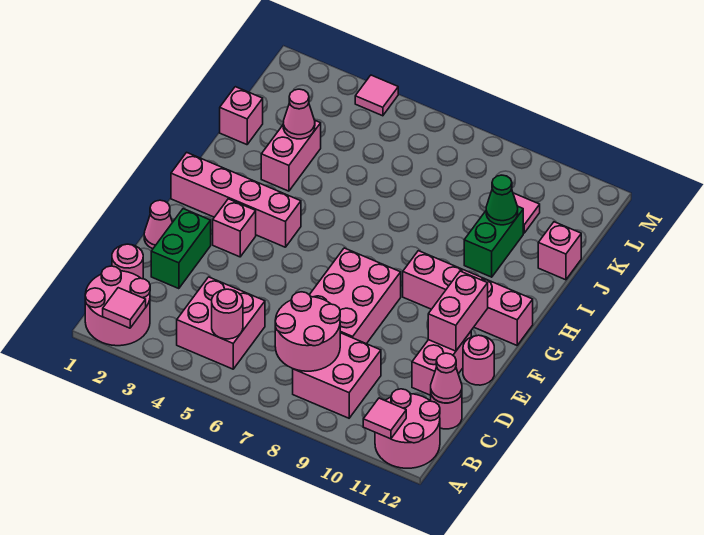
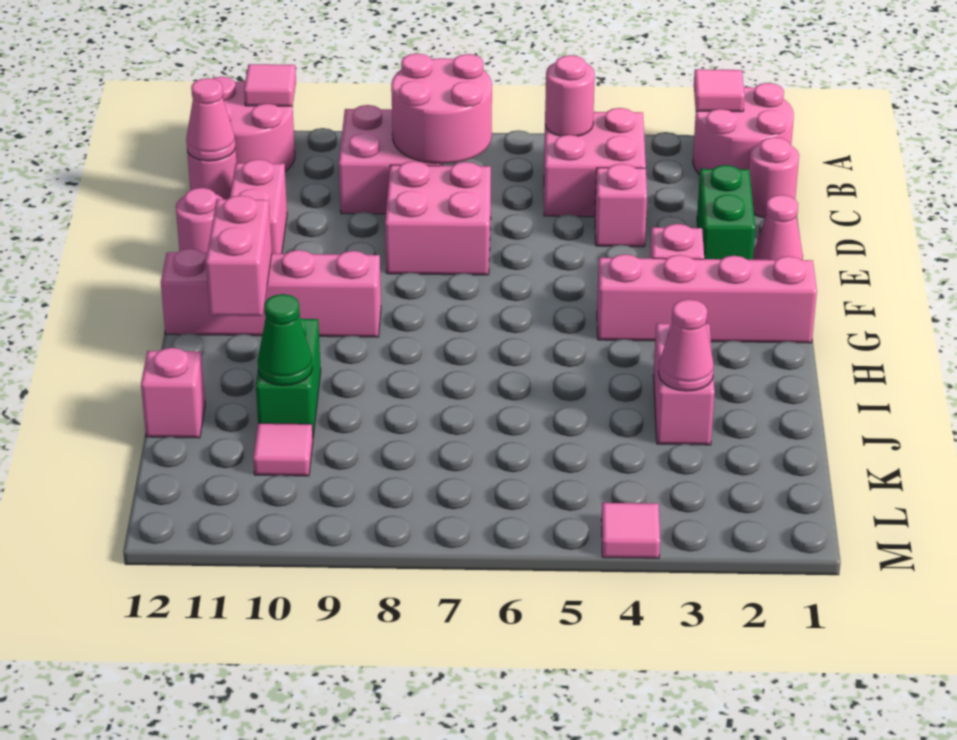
pink 2x3 brick [310,248,401,344] -> pink 2x2 brick [385,161,491,275]
pink 1x2 brick [428,271,488,351] -> pink 1x2 brick moved to [206,195,272,316]
pink 1x1 brick [220,87,263,145] -> pink 1x1 brick moved to [595,164,647,247]

